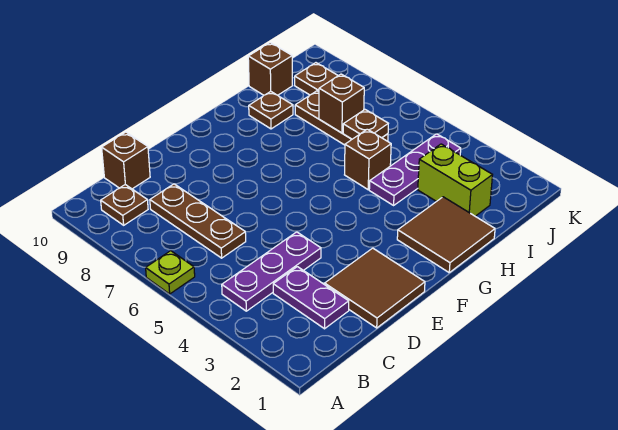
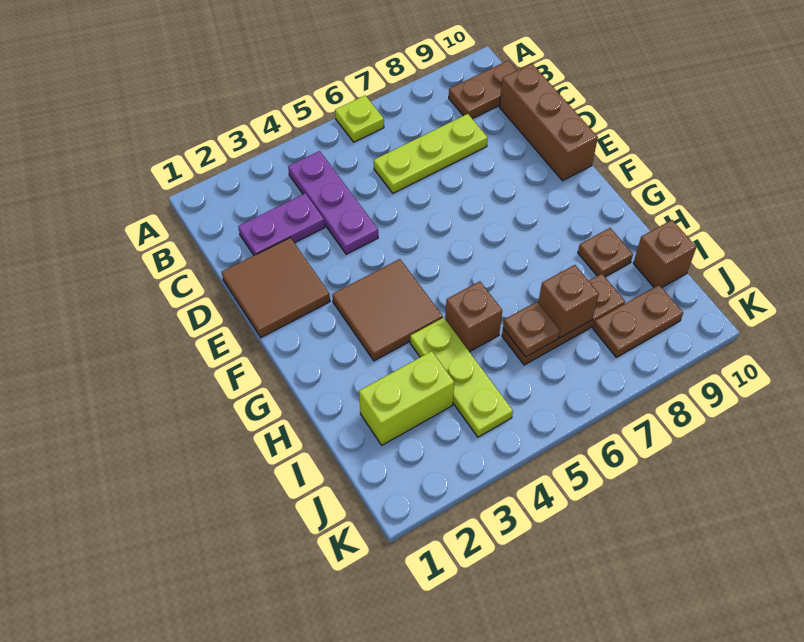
brown 1x1 plate [101,185,148,225] -> brown 1x2 plate [449,60,517,119]
brown 1x3 plate [150,184,246,258] -> lime 1x3 plate [374,114,488,193]
brown 1x1 brick [102,132,150,189] -> brown 1x3 brick [499,64,598,181]
brown 2x2 tile [397,197,495,272] -> brown 2x2 tile moved to [332,259,443,361]
purple 1x3 plate [369,134,461,205] -> lime 1x3 plate [410,318,513,437]

